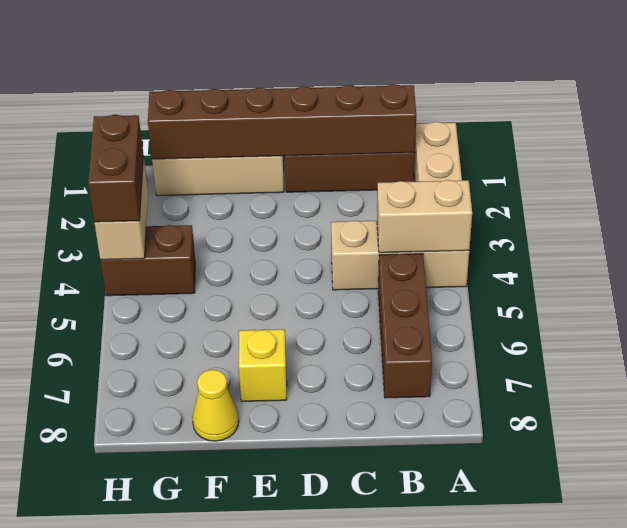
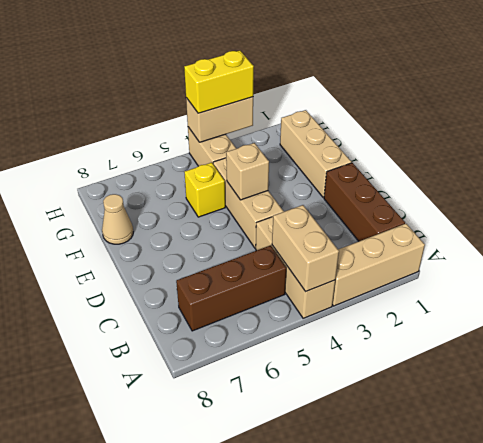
brown 1x6 brick [148,84,416,159] -> none
none -> tan 1x3 brick [213,158,284,248]
none -> tan 1x1 brick [226,143,269,200]
yellow 1x1 brick [239,329,287,401] -> yellow 1x1 brick moved to [184,163,225,217]
yellow 1x1 cone [192,370,239,441] -> tan 1x1 cone [102,194,133,244]
brown 1x2 brick [100,225,195,296] -> tan 1x2 brick [188,127,236,166]
brown 1x2 brick [88,115,143,222] -> yellow 1x2 brick [184,51,254,113]

